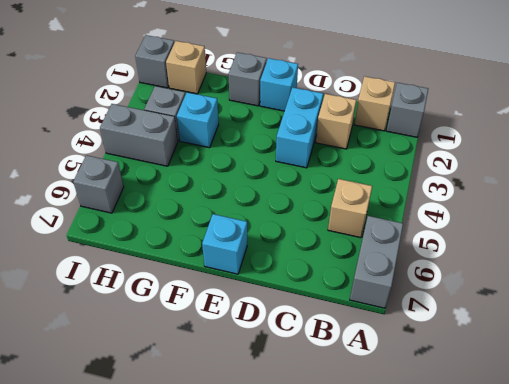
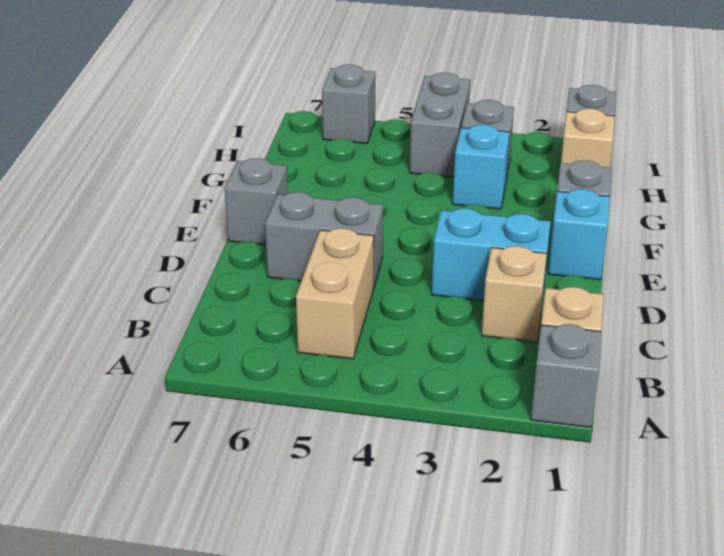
grey 1x2 brick [350,216,403,308] -> grey 1x2 brick moved to [265,192,383,288]
tan 1x1 brick [328,179,372,238] -> tan 1x2 brick [296,228,374,359]
cyan 1x1 brick [202,214,247,274] -> grey 1x1 brick [225,158,288,245]

